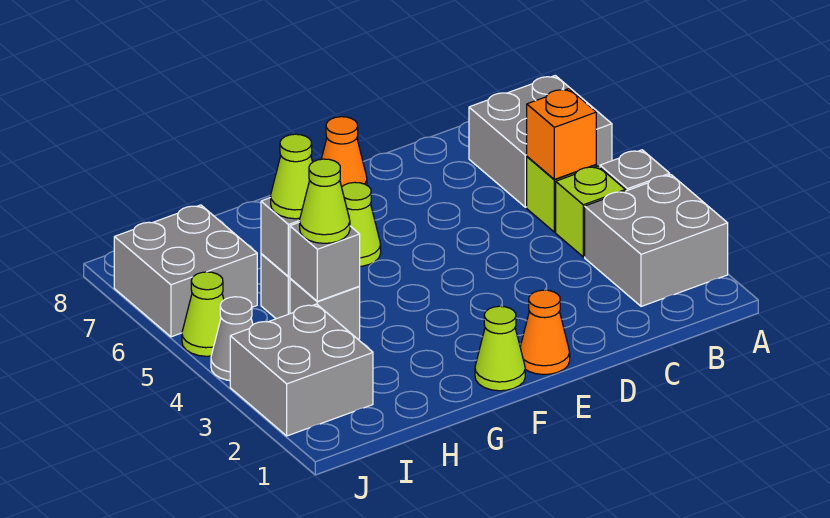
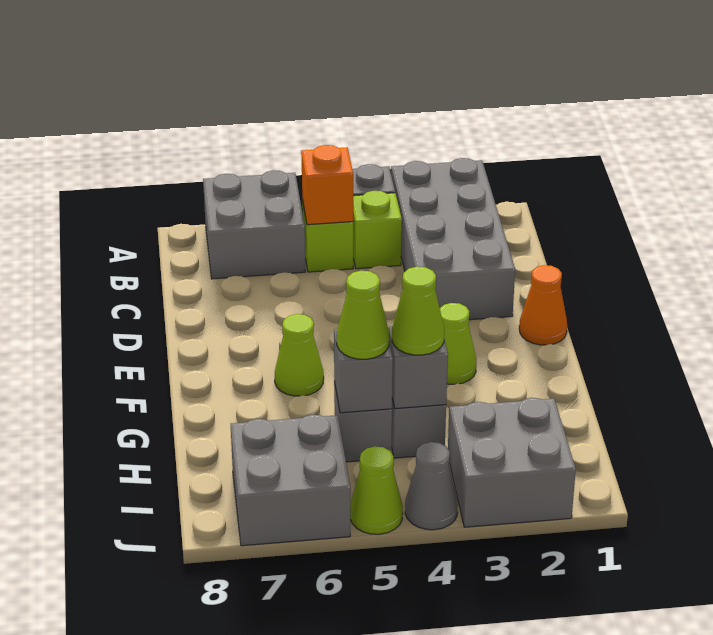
grey 2x2 brick [585,175,728,306] -> grey 2x4 brick [391,158,515,320]
orange 1x1 cone [322,117,367,187] -> none
lime 1x1 cone [475,306,525,391] -> lime 1x1 cone moved to [440,303,476,384]

